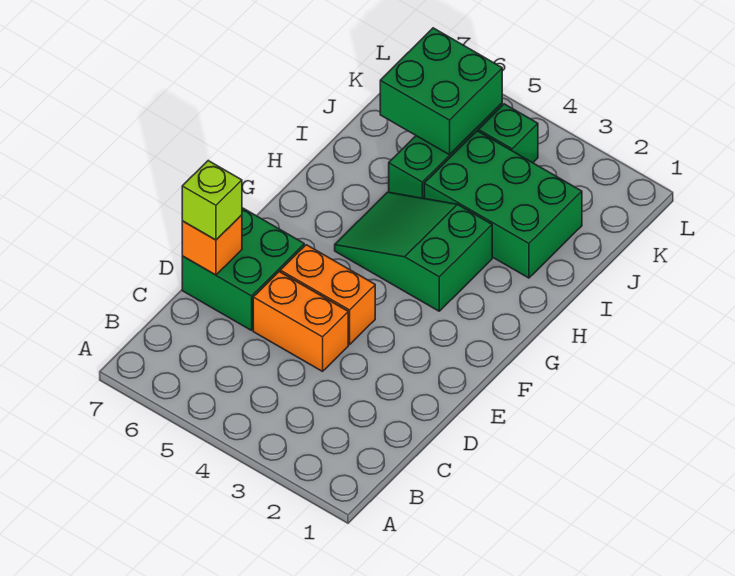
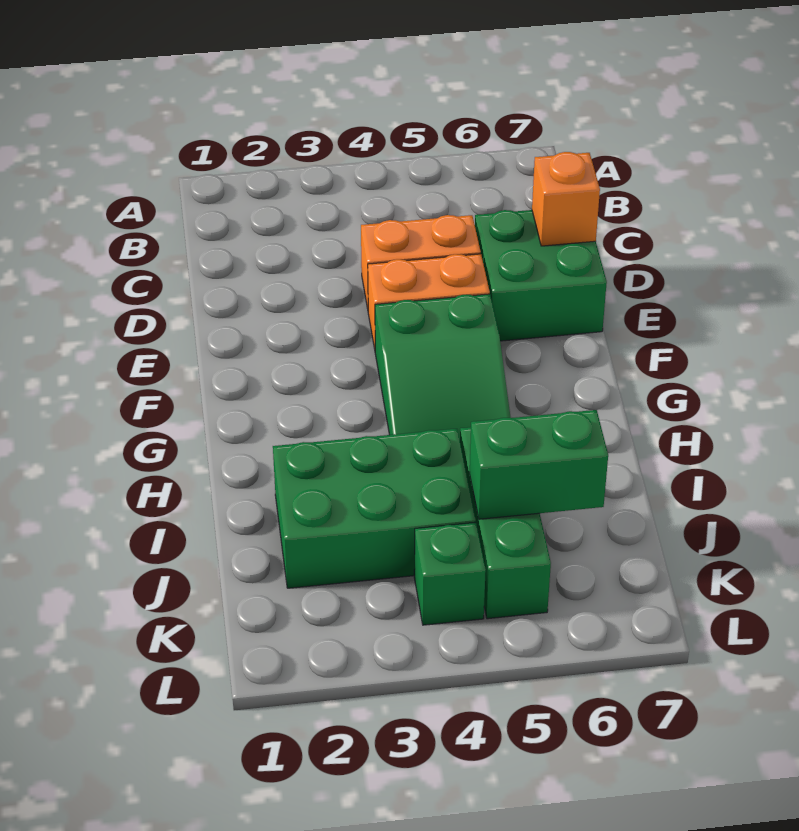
lime 1x1 brick [182,161,242,240] -> none
green 2x3 slope [335,192,492,311] -> green 2x3 slope turned to [375,294,511,440]
green 2x2 brick [380,28,502,155] -> green 1x2 brick [470,410,608,519]

